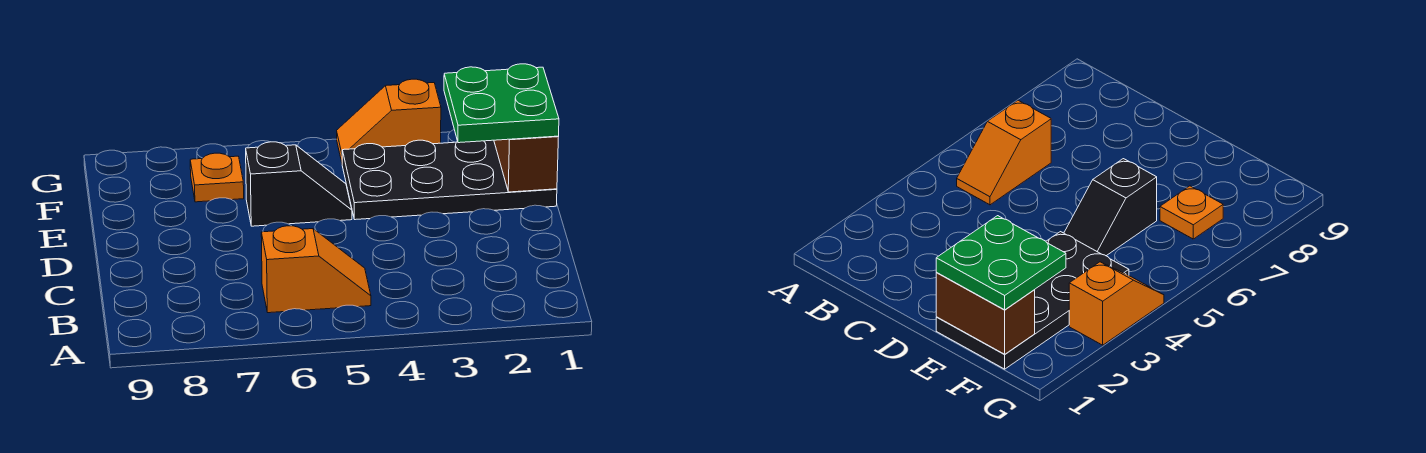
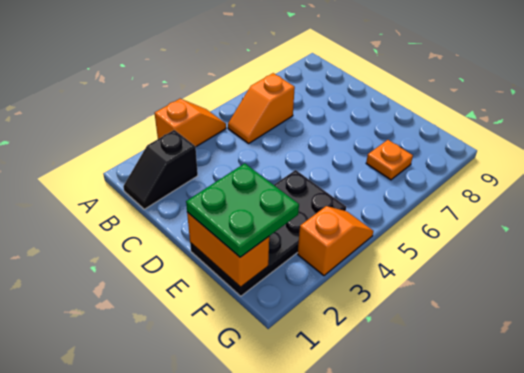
none -> orange 1x2 slope [155,99,226,147]
brown 1x2 brick [494,136,558,192] -> orange 1x2 brick [187,212,269,287]
black 1x2 slope [246,142,352,226] -> black 1x2 slope moved to [123,130,198,209]

